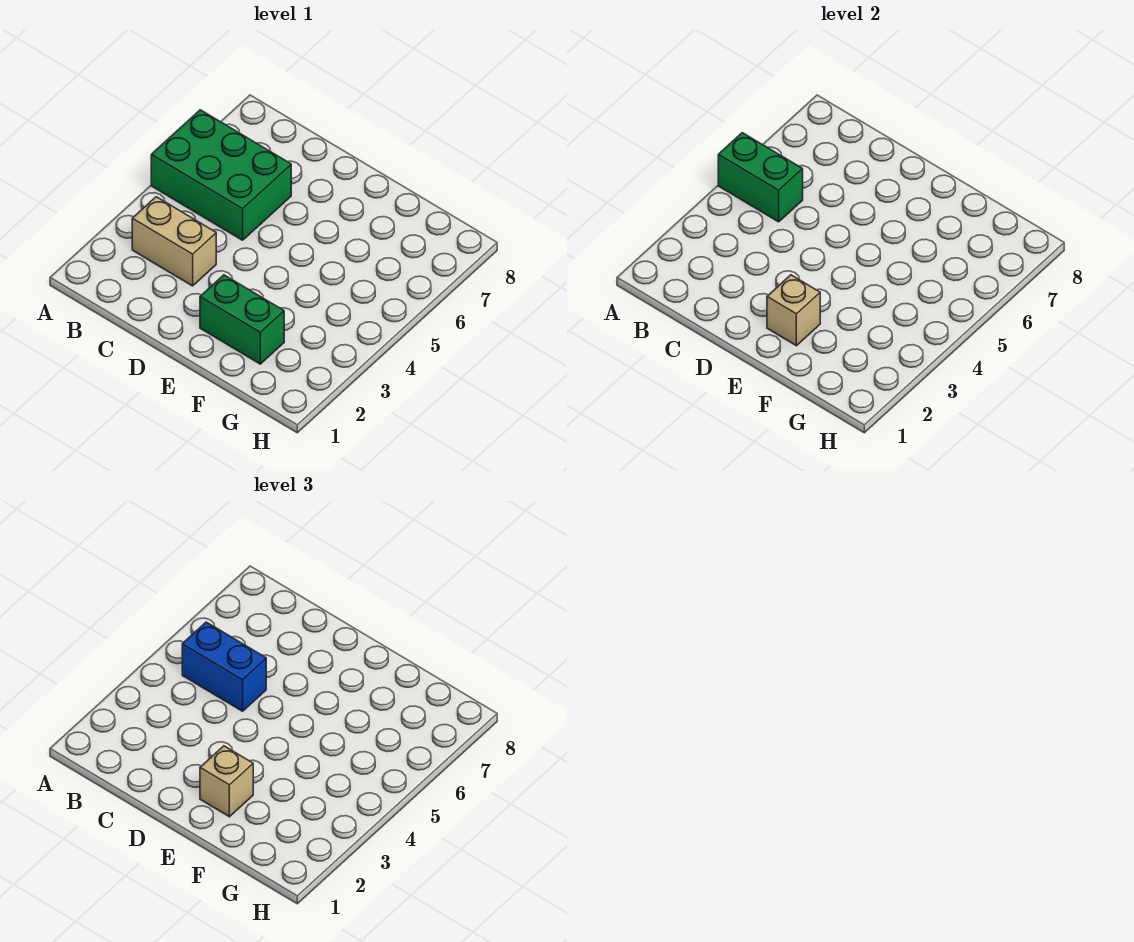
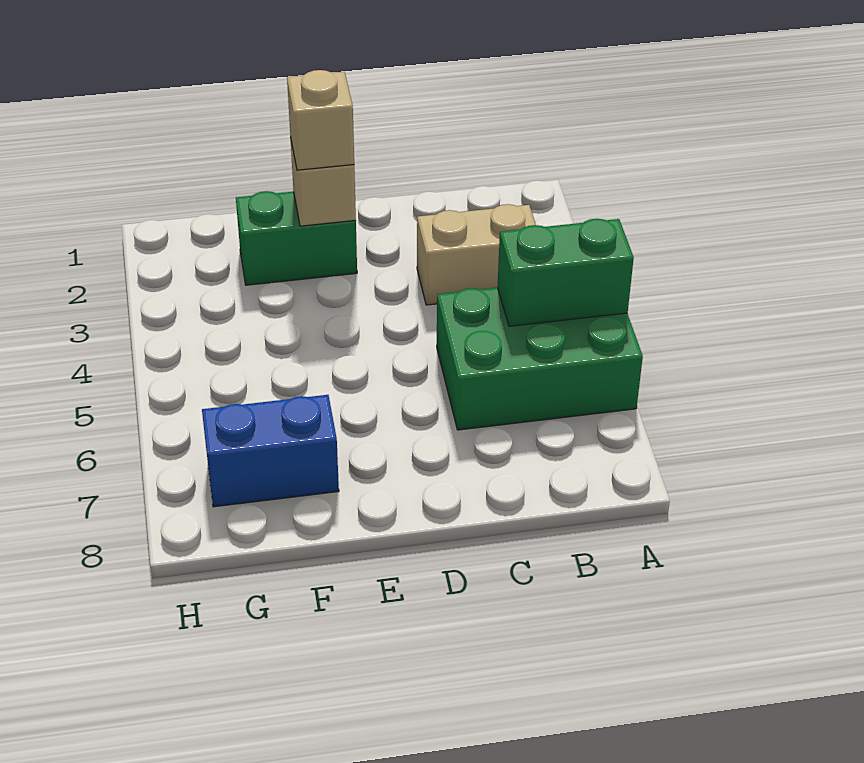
blue 1x2 brick [182,622,266,711] -> blue 1x2 brick moved to [202,395,339,507]

